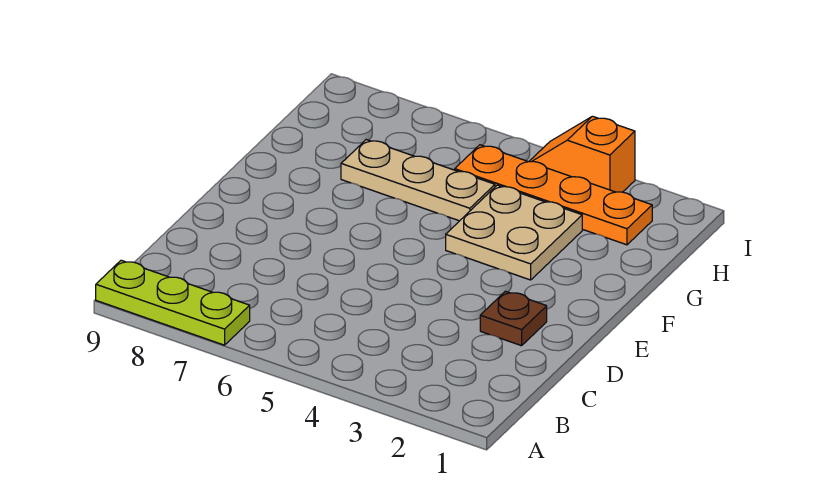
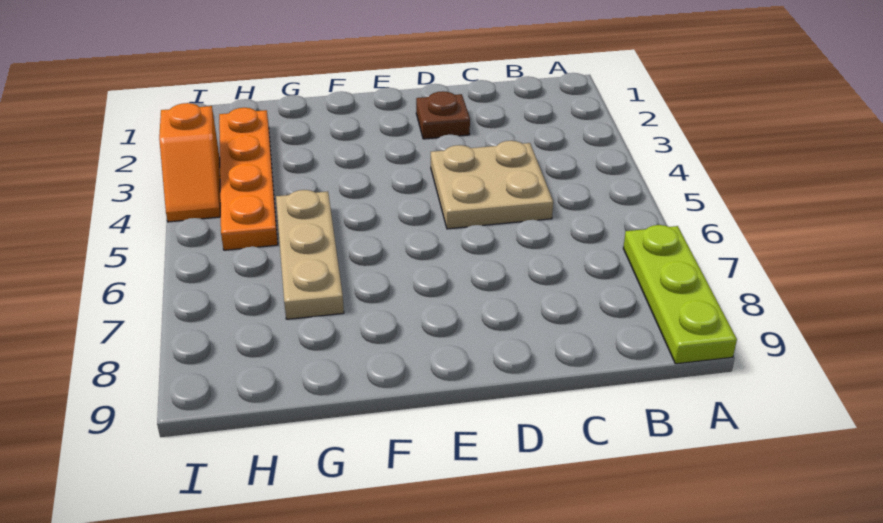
tan 2x2 plate [446,185,582,280] -> tan 2x2 plate moved to [431,141,553,229]

